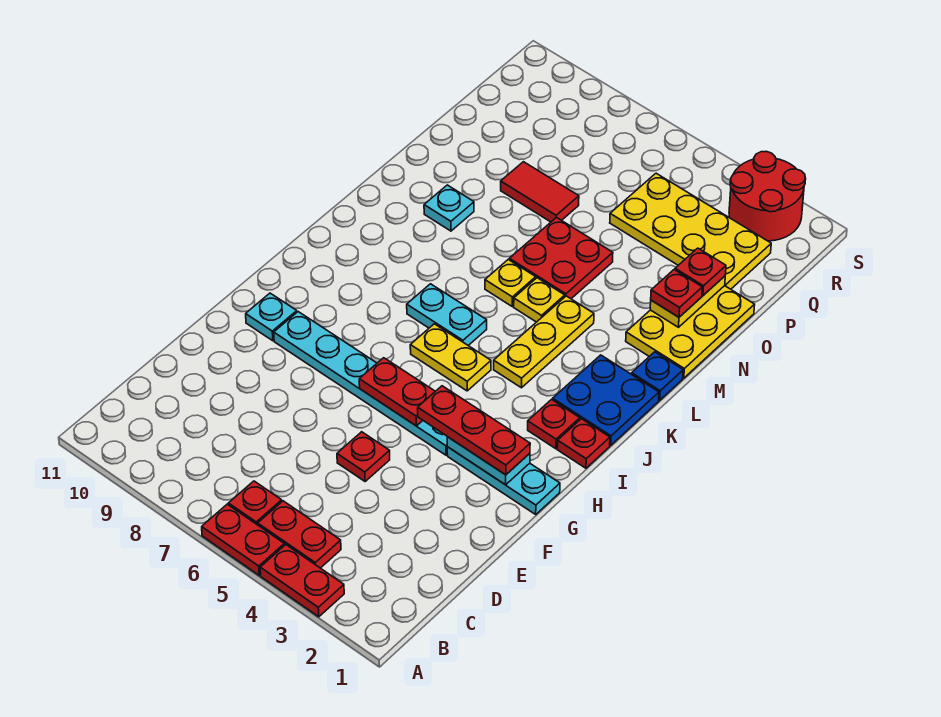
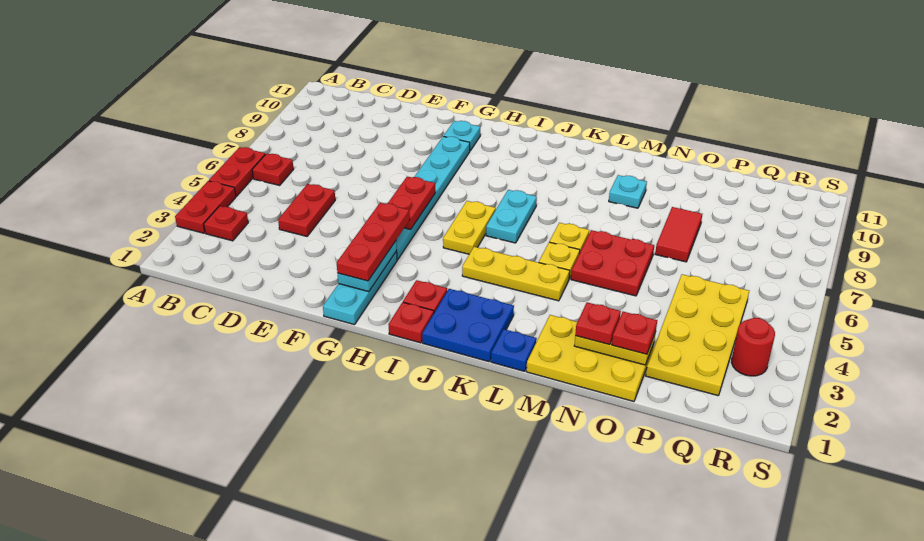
red 1x2 plate [258,501,341,568] -> red 1x2 plate moved to [278,184,335,236]
red 1x1 plate [337,432,390,481] -> red 1x1 plate moved to [204,206,248,241]
red 2x2 round brick [729,151,806,241] -> red 1x1 round brick [732,318,775,376]

